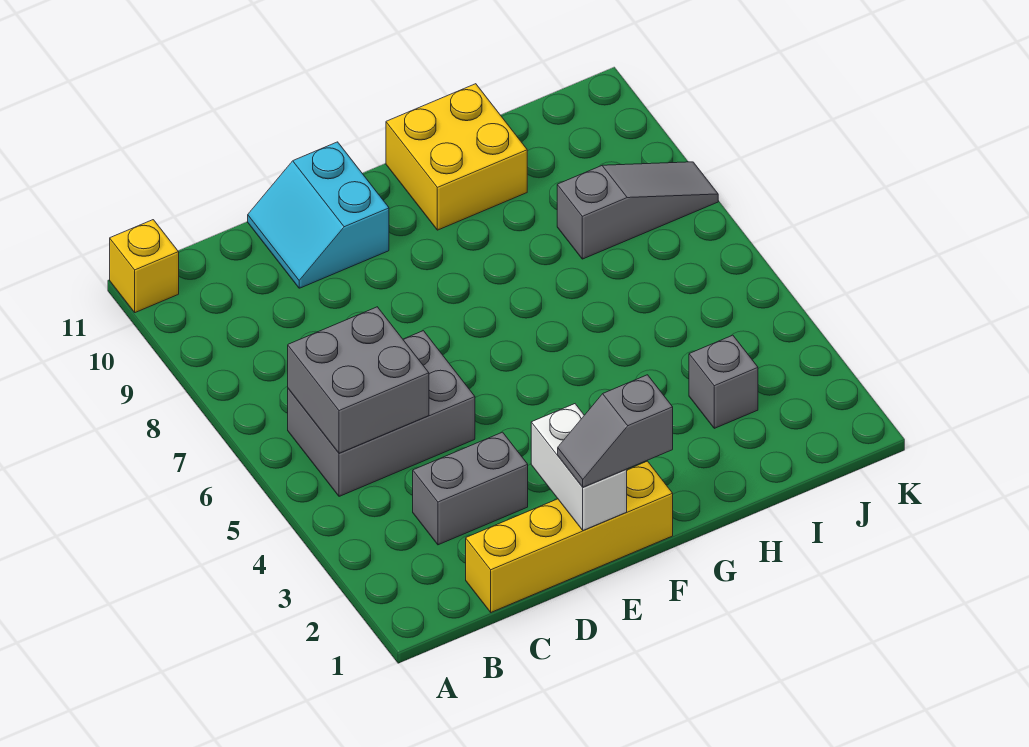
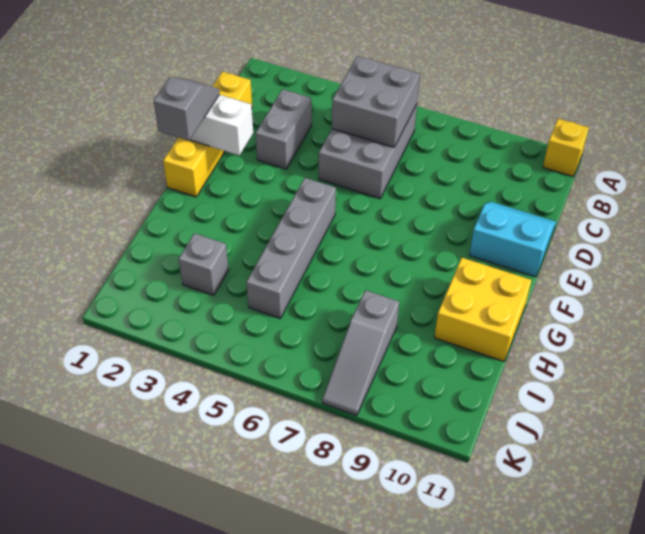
none -> grey 1x4 brick [246,178,336,318]

